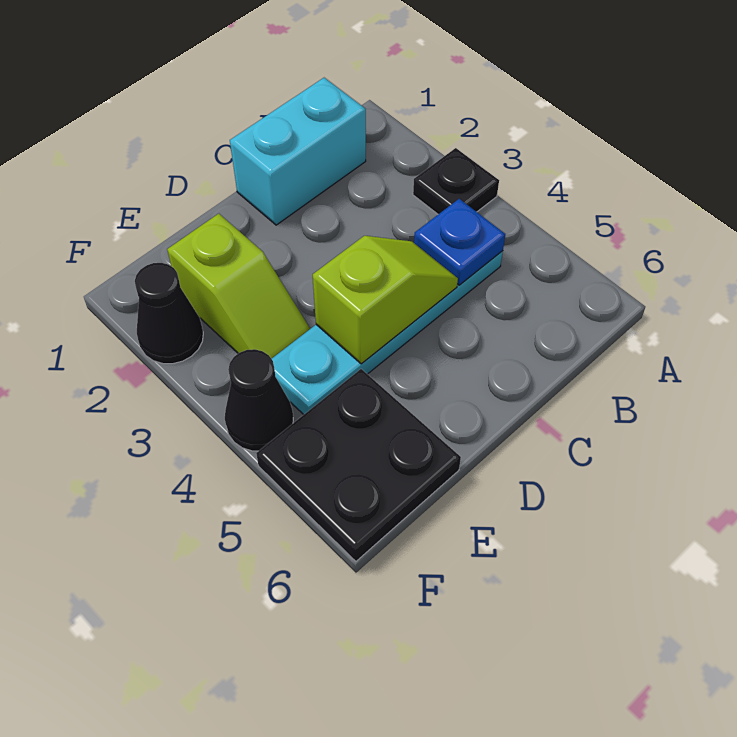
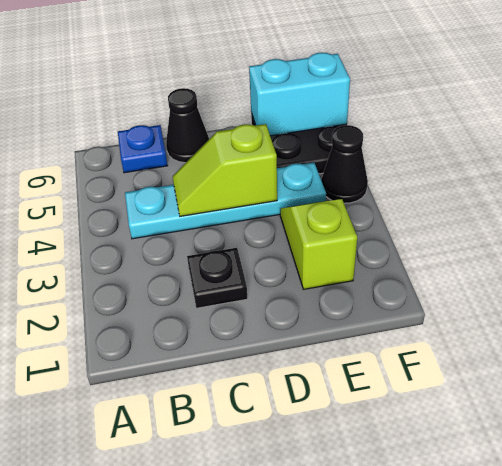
black 1x1 plate [413,148,499,214] -> black 1x1 plate moved to [187,248,248,308]
cyan 1x2 brick [230,78,366,225] -> cyan 1x2 brick moved to [249,53,350,136]
blue 1x1 plate [414,199,505,285] -> blue 1x1 plate moved to [118,125,168,173]
black 1x1 cone [135,263,203,364] -> black 1x1 cone moved to [166,88,209,163]

